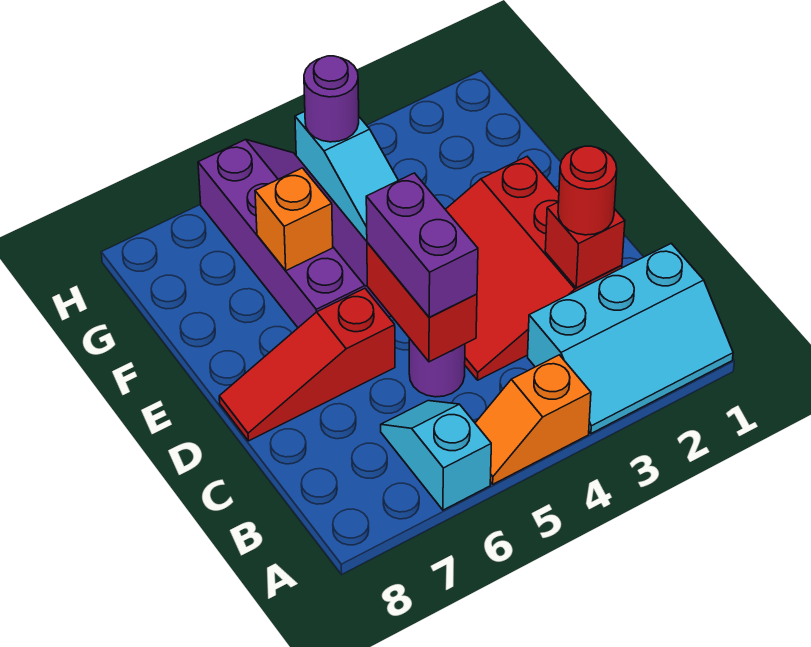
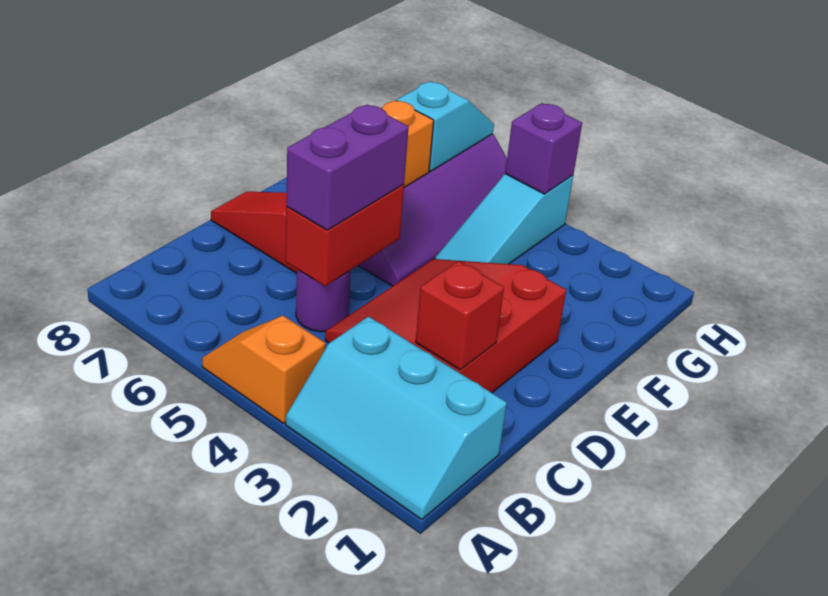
cyan 1x2 slope [381,401,491,510] -> cyan 1x2 slope moved to [397,81,494,171]
red 1x1 round brick [558,146,617,235] -> none
purple 1x1 round brick [304,56,359,142] -> purple 1x1 brick [505,103,582,194]

